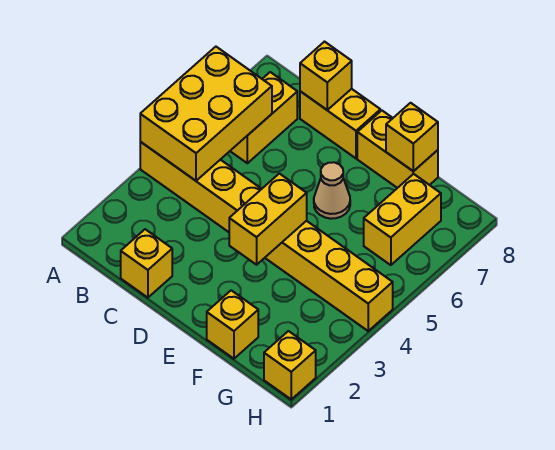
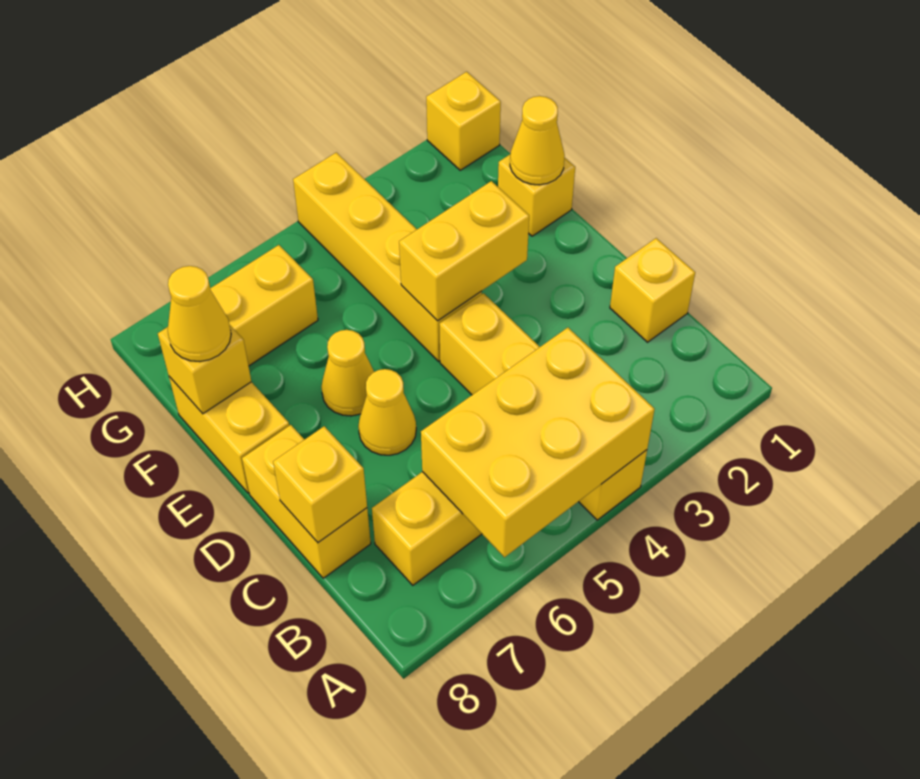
none -> yellow 1x1 cone [358,369,416,455]
tan 1x1 cone [314,162,350,219] -> yellow 1x1 cone [321,330,374,416]
none -> yellow 1x1 cone [510,96,565,185]
none -> yellow 1x1 cone [168,266,231,362]

